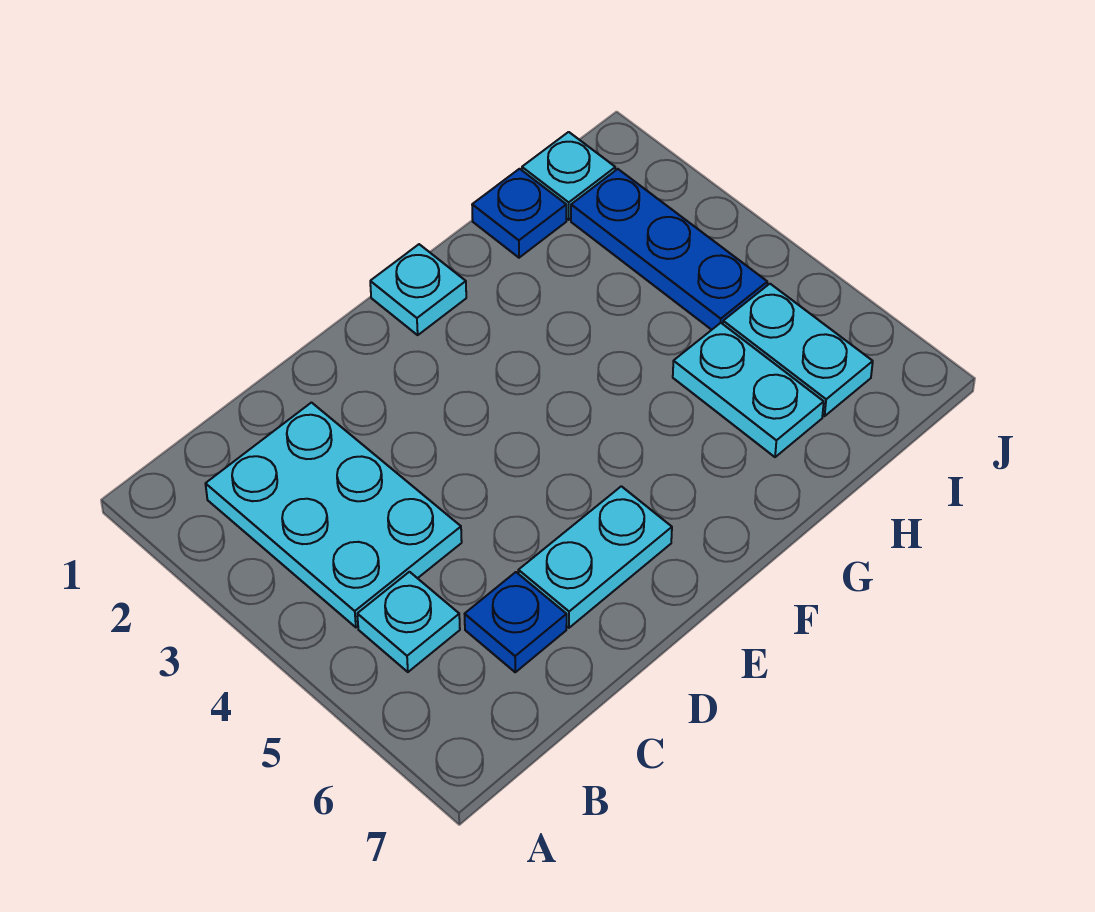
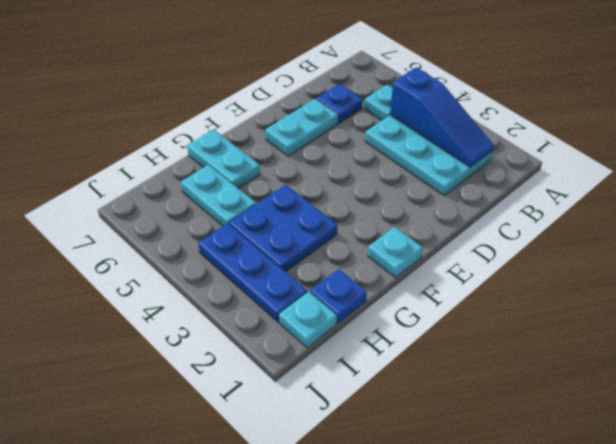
none -> blue 1x3 slope [390,68,494,167]
none -> blue 2x2 plate [229,185,337,272]
cyan 1x2 plate [723,284,873,416] -> cyan 1x2 plate moved to [187,130,260,189]

